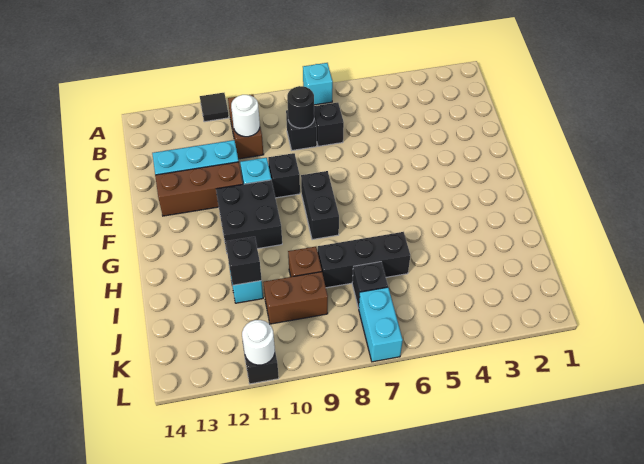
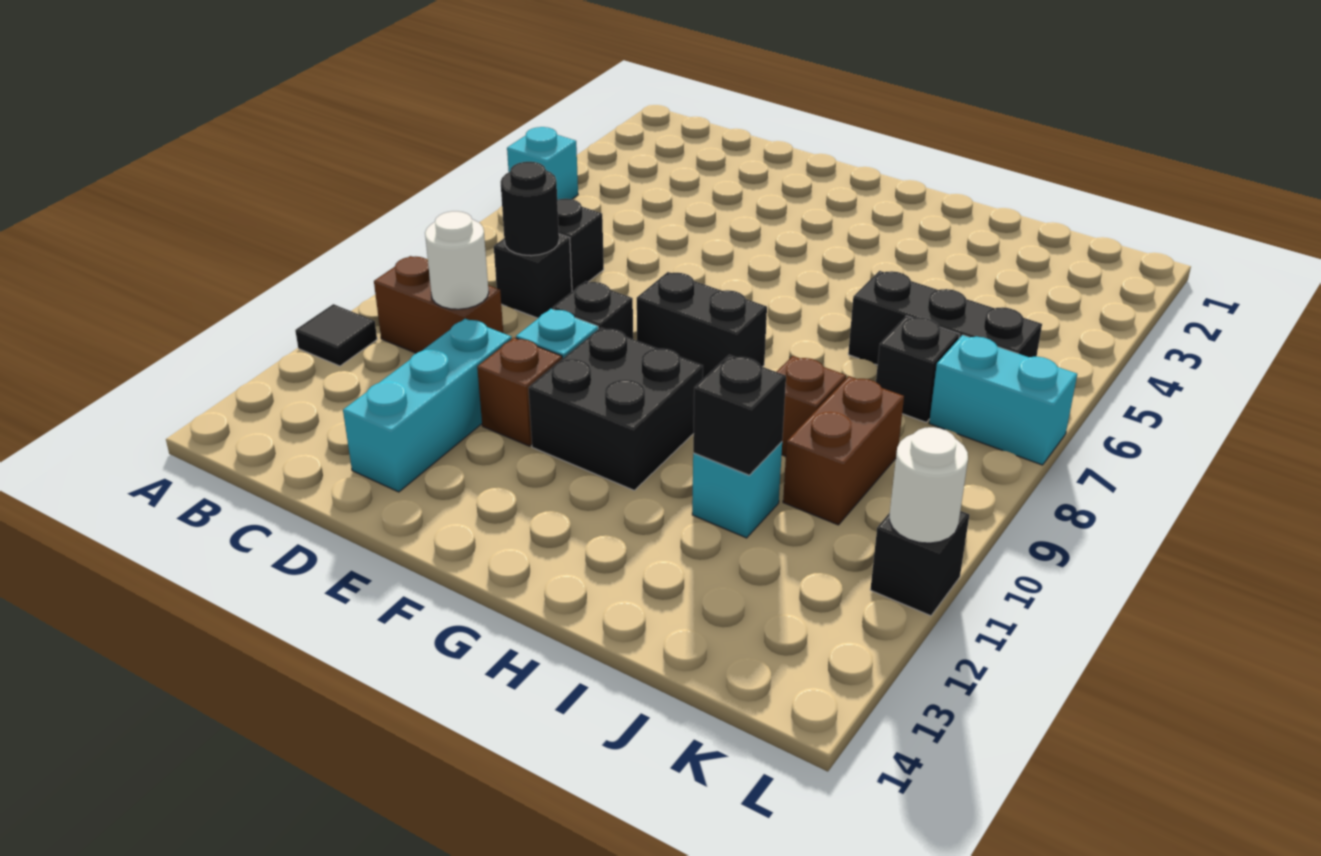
cyan 1x1 brick [303,63,333,105] -> cyan 1x1 brick moved to [507,127,578,200]
brown 1x3 brick [155,162,243,216] -> brown 1x1 brick [477,338,562,446]
black 1x3 brick [318,232,410,288] -> black 1x3 brick turned to [848,271,1042,365]

